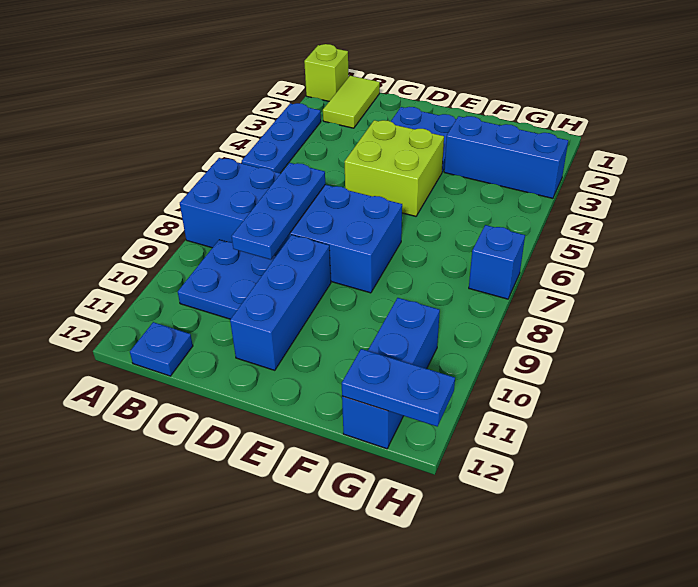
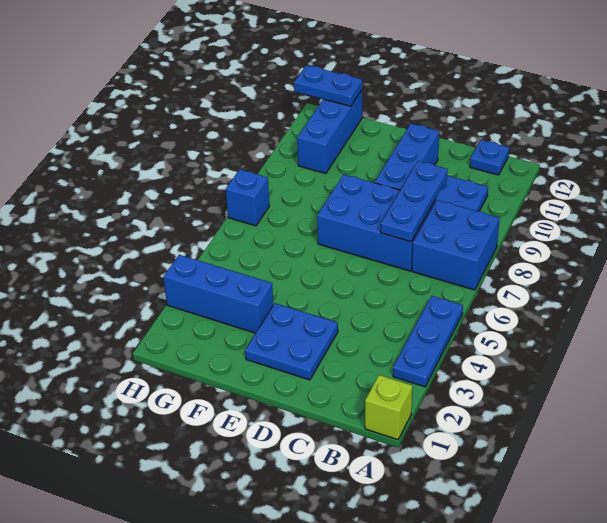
lime 1x2 tile [323,76,380,128] -> none
lime 2x2 brick [344,120,444,216] -> none

